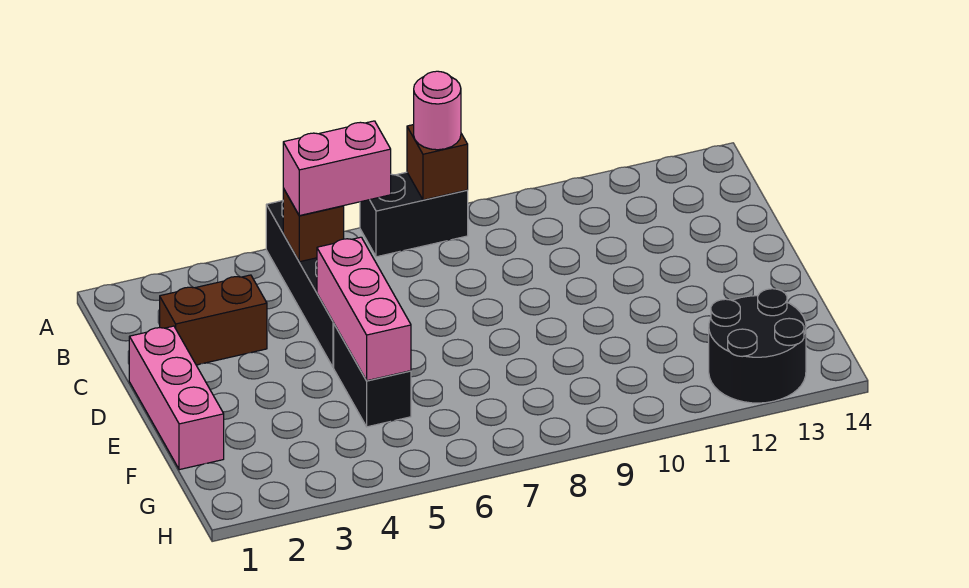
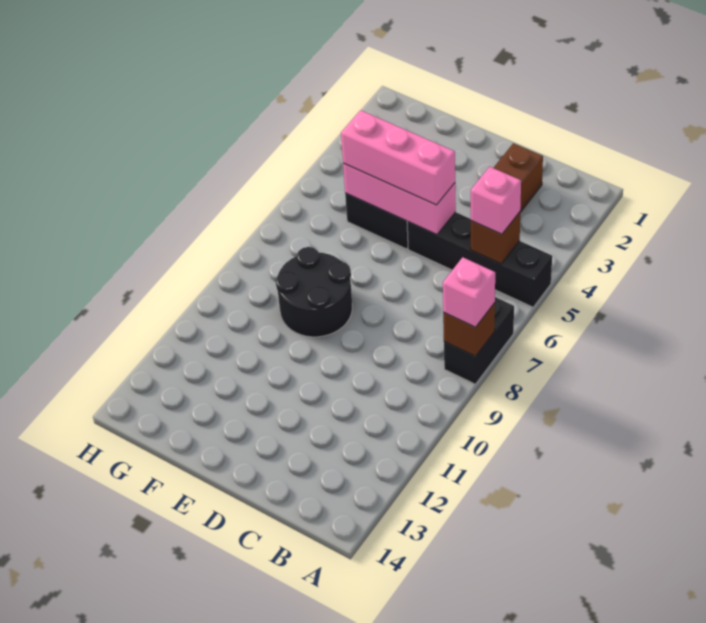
pink 1x1 round brick [414,71,461,150] -> pink 1x1 brick [443,257,495,327]
pink 1x2 brick [283,121,391,216] -> pink 1x1 brick [471,167,521,234]
pink 1x3 brick [129,326,224,470] -> pink 1x3 brick moved to [341,110,455,205]
black 2x2 round brick [709,289,806,403] -> black 2x2 round brick moved to [276,247,352,337]

